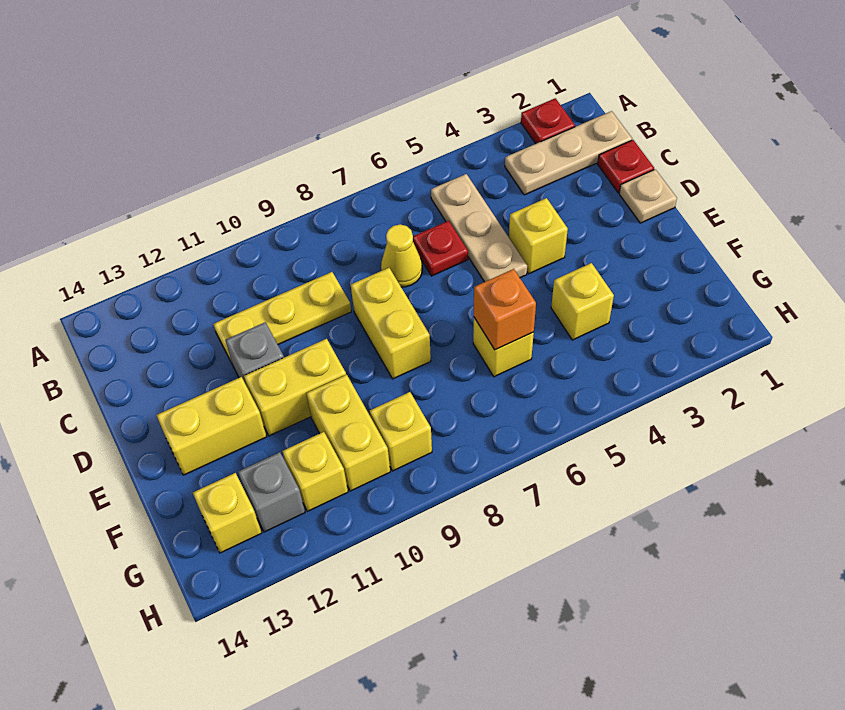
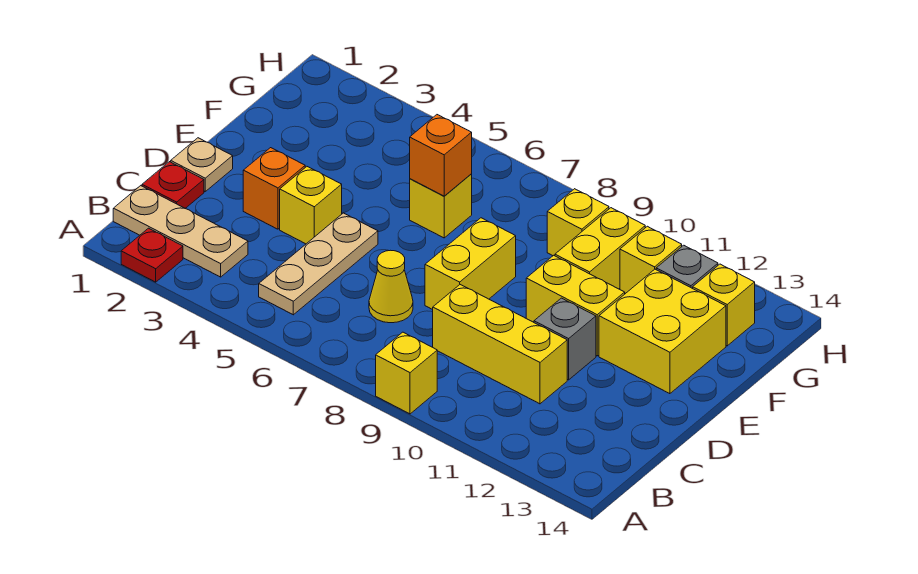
red 1x1 plate [413,221,468,276] -> none
yellow 1x3 plate [213,272,351,365] -> yellow 1x3 brick [433,285,567,404]
none -> orange 1x1 brick [243,148,305,229]
yellow 1x2 brick [156,377,267,475] -> yellow 2x2 brick [599,269,726,394]
yellow 1x1 brick [551,263,614,340] -> yellow 1x1 brick moved to [376,332,437,414]

